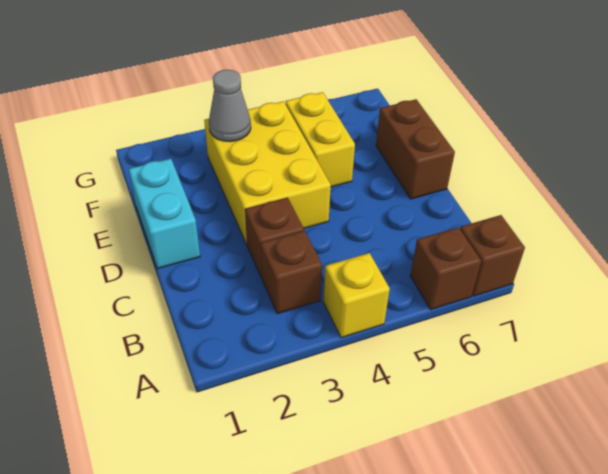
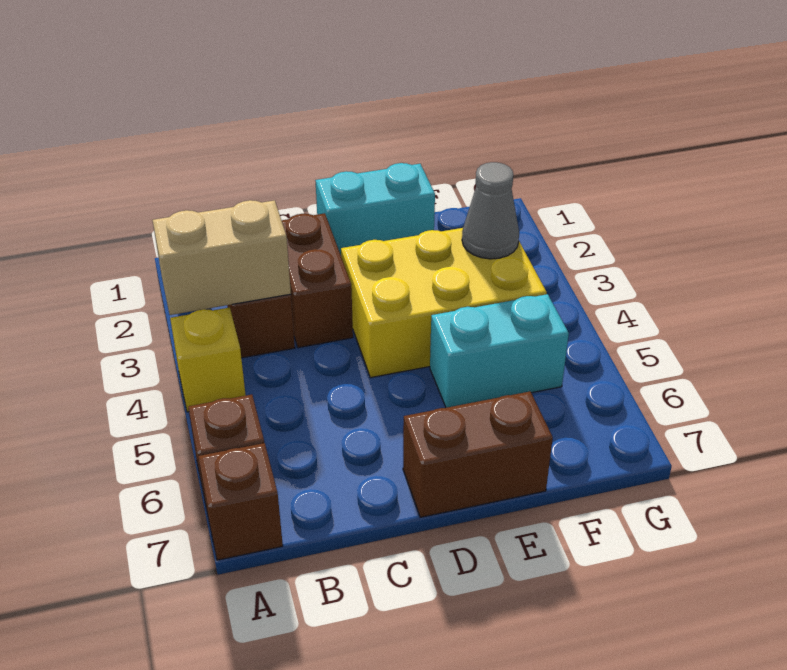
none -> tan 1x2 brick [153,200,291,315]
brown 1x1 brick [245,197,304,278] -> brown 1x2 brick [282,213,353,348]
yellow 1x2 brick [286,92,355,187] -> cyan 1x2 brick [430,294,569,408]

